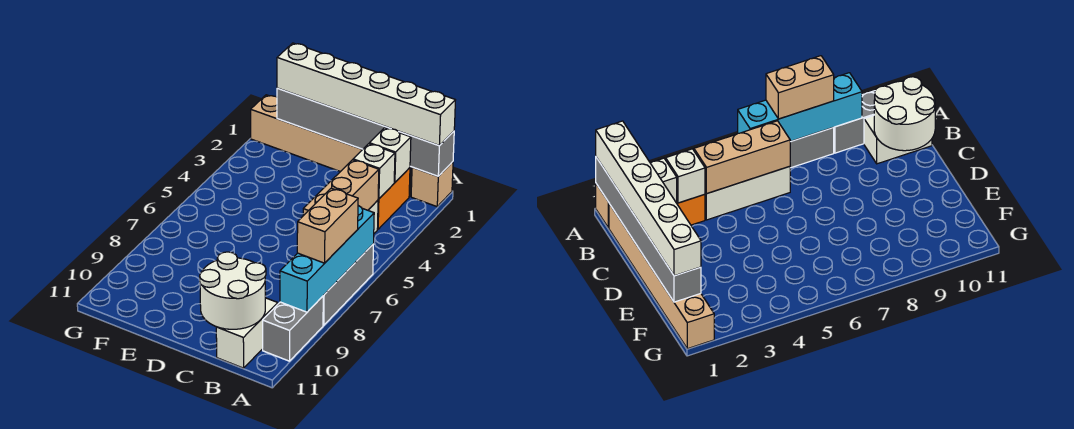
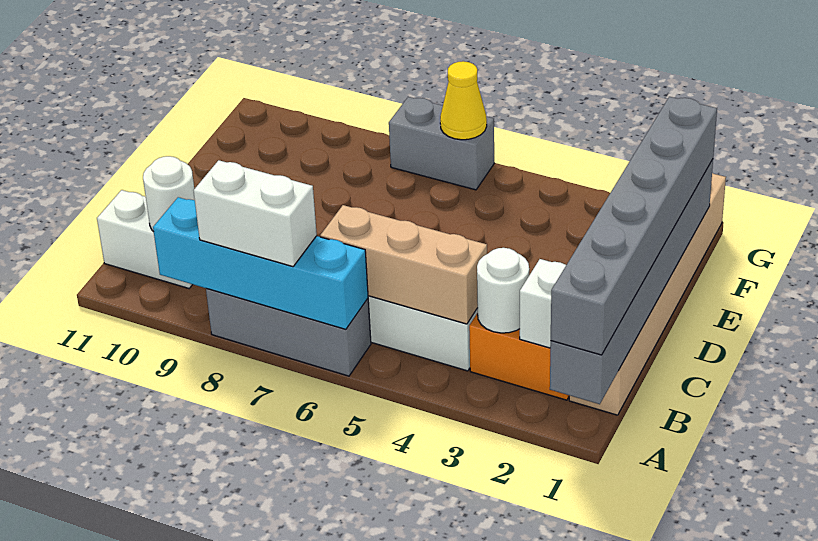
tan 1x1 brick [411,162,453,207] -> none
white 1x6 brick [277,43,455,146] -> grey 1x6 brick [551,97,717,355]
tan 1x2 brick [297,188,358,263] -> white 1x2 brick [194,160,317,267]
grey 1x2 brick [263,296,323,361] -> grey 1x2 brick moved to [389,97,494,190]
white 1x1 brick [353,144,395,199] -> white 1x1 round brick [477,248,529,333]
white 2x2 round brick [200,252,266,329] -> white 1x1 round brick [143,156,195,232]
none -> yellow 1x1 cone [440,61,487,140]

